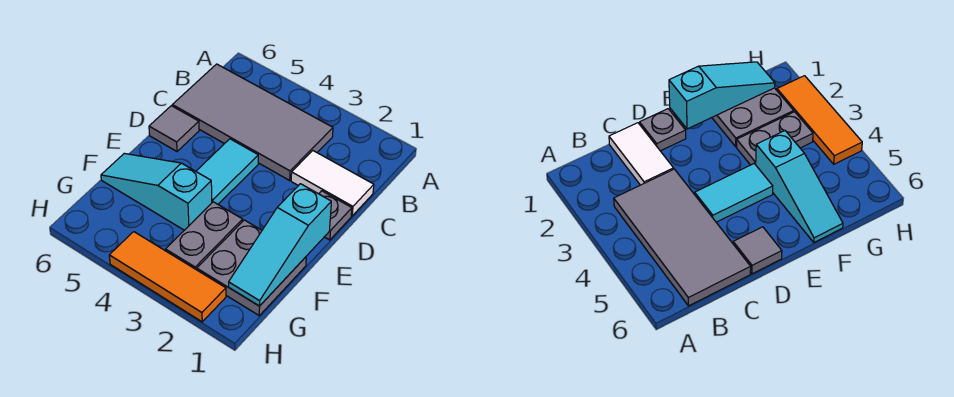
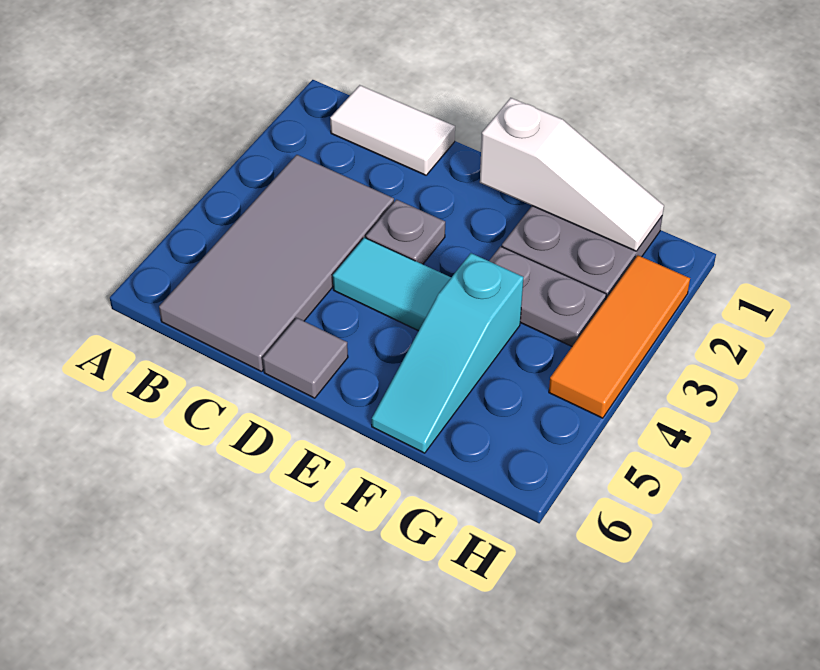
white 1x2 tile [291,151,374,216] -> white 1x2 tile turned to [330,85,455,175]
grey 1x1 plate [319,191,352,240] -> grey 1x1 plate moved to [366,200,445,264]
cyan 1x3 slope [229,184,331,306] -> white 1x3 slope [480,98,664,251]

